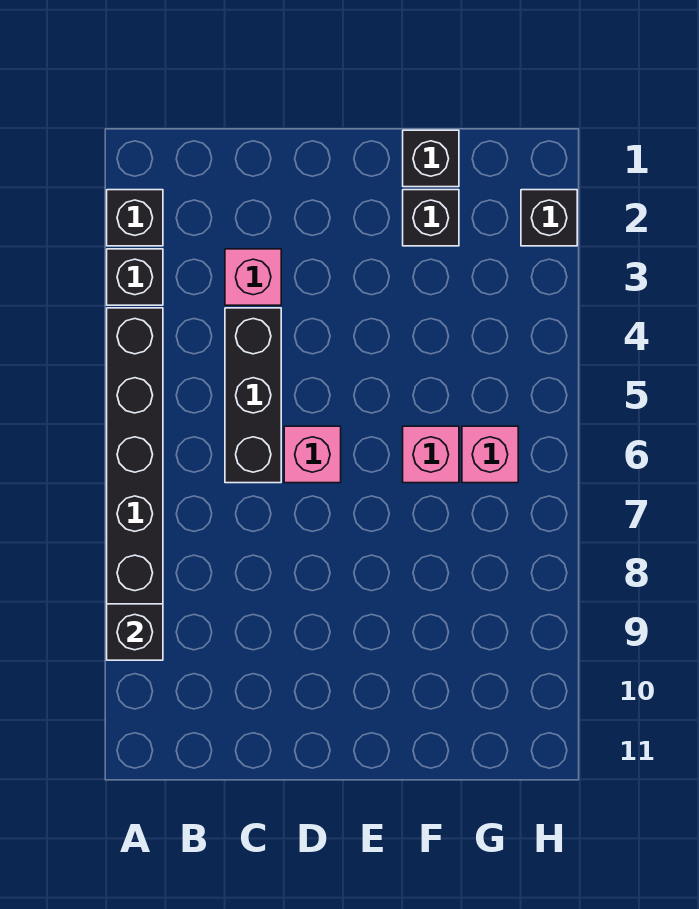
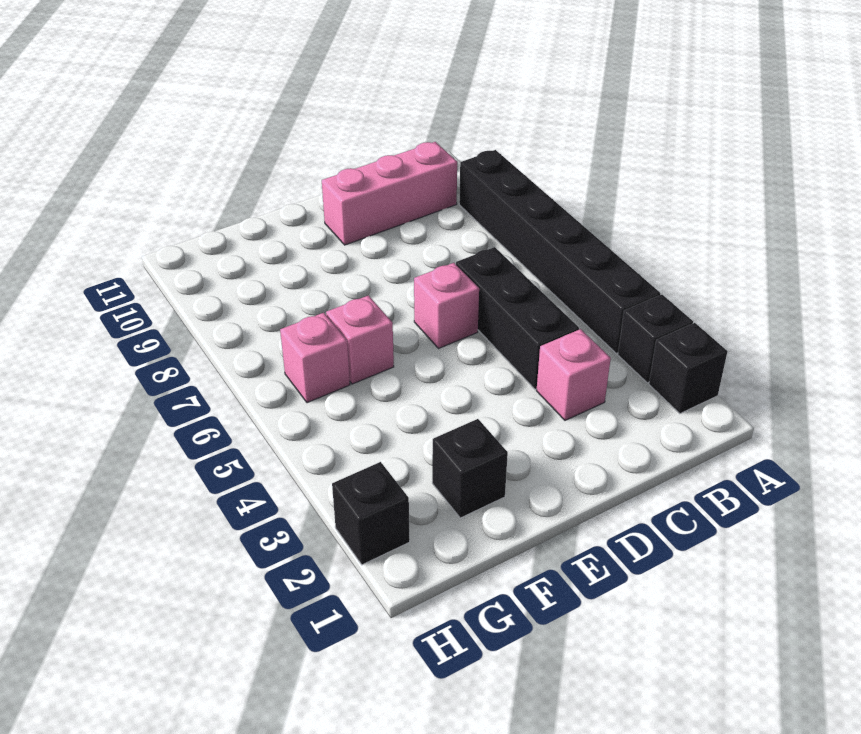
black 1x1 brick [107,604,163,660] -> none
none -> pink 1x3 brick [322,142,457,245]
black 1x1 brick [403,130,459,187] -> none

